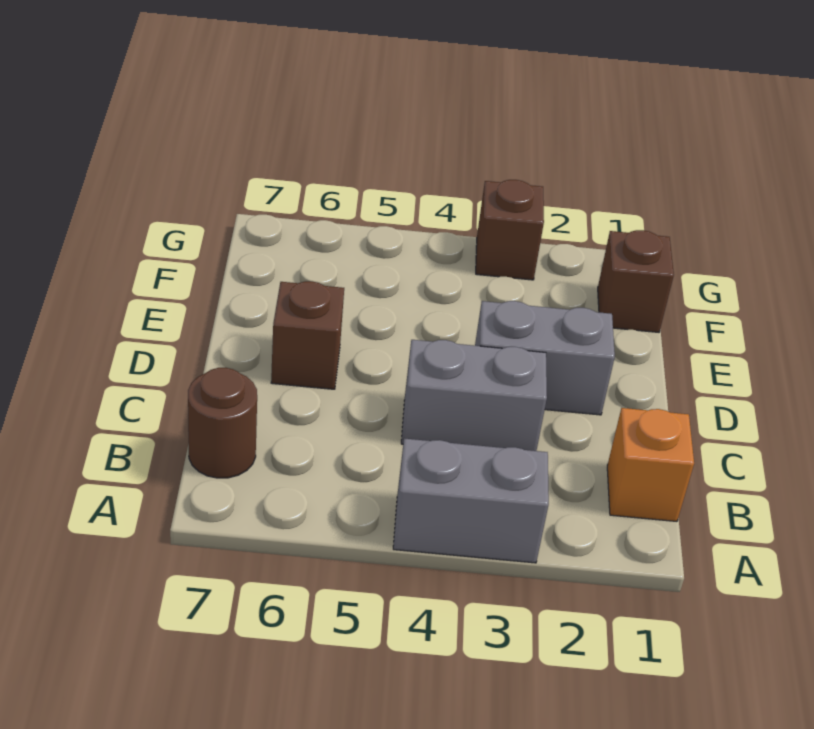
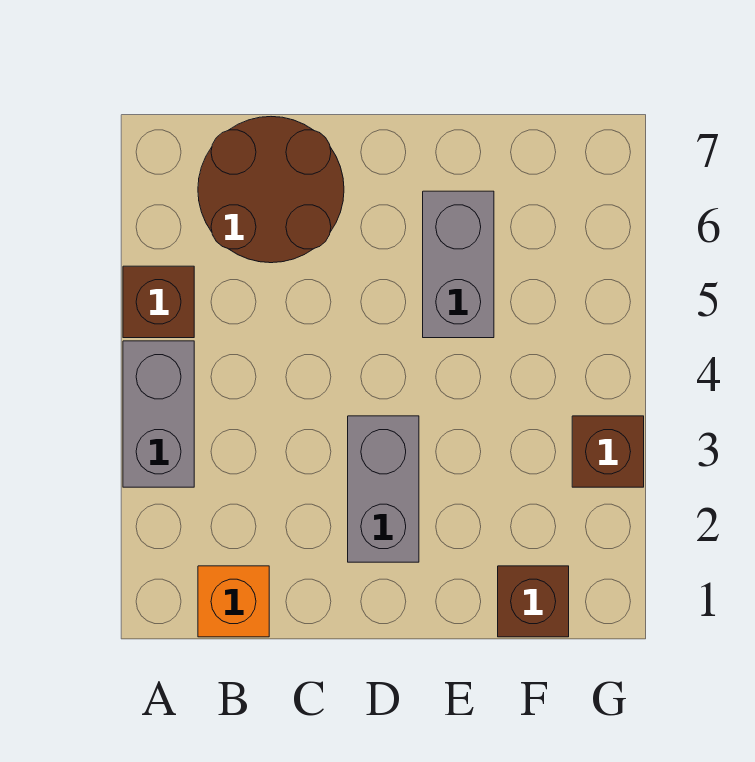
brown 1x1 round brick [188,368,257,478] -> brown 2x2 round brick [198,117,344,263]
grey 1x2 brick [401,340,547,451] -> grey 1x2 brick moved to [423,191,494,338]
brown 1x1 brick [271,281,344,389] -> brown 1x1 brick moved to [123,266,194,338]

